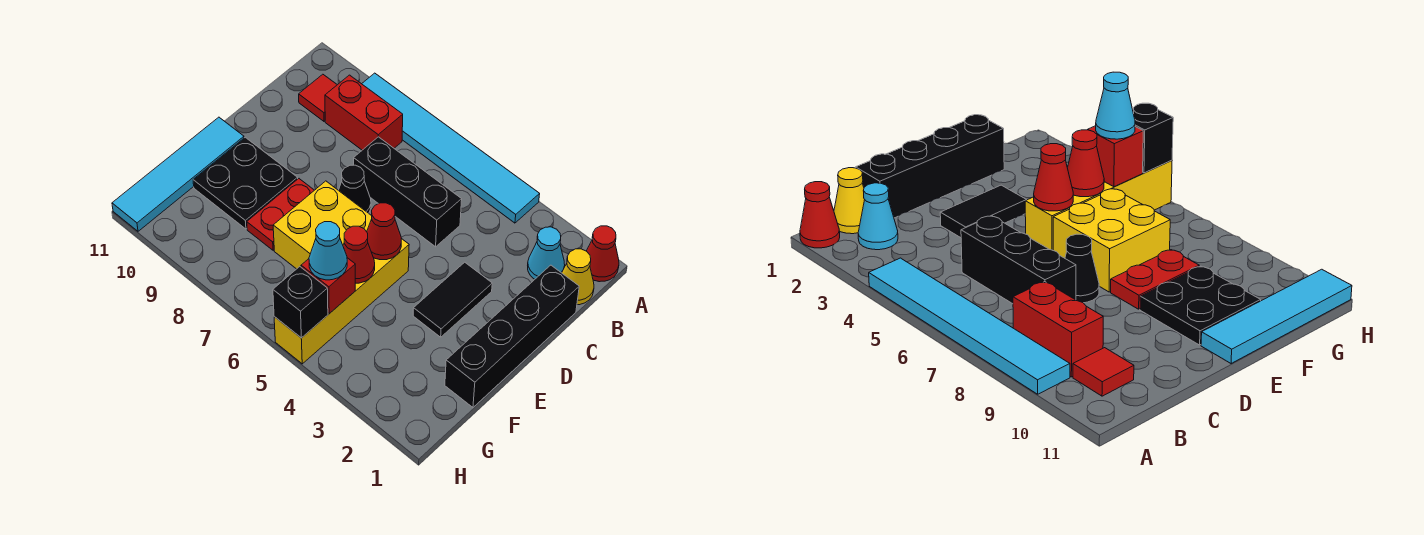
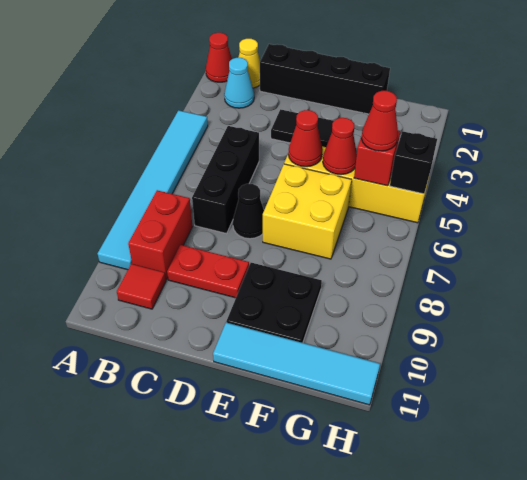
red 1x2 plate [247,179,314,250] -> red 1x2 plate moved to [167,245,249,298]
cyan 1x1 cone [309,222,347,280] -> red 1x1 cone [361,91,398,151]

